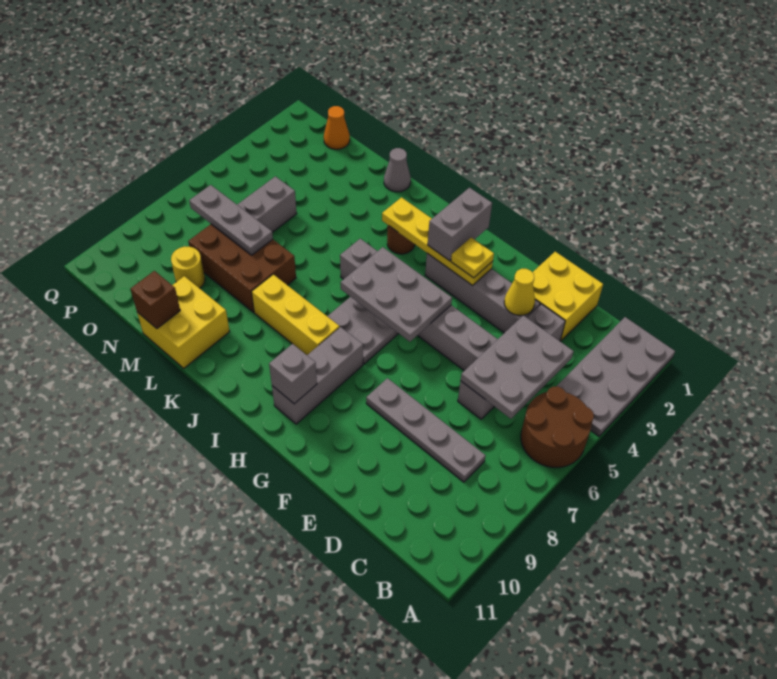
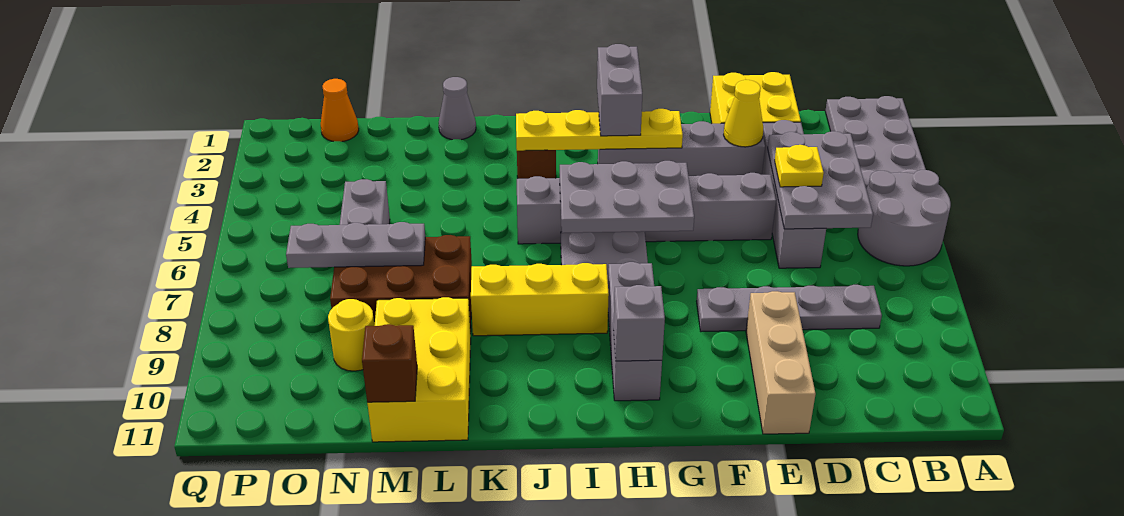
brown 2x2 round brick [521,386,594,467] -> grey 2x2 round brick [858,170,951,266]
none -> tan 1x3 brick [746,291,816,434]
yellow 1x1 plate [451,238,494,278] -> yellow 1x1 plate moved to [775,145,824,187]
yellow 2x2 brick [137,276,230,368] -> yellow 2x3 brick [367,297,471,442]

